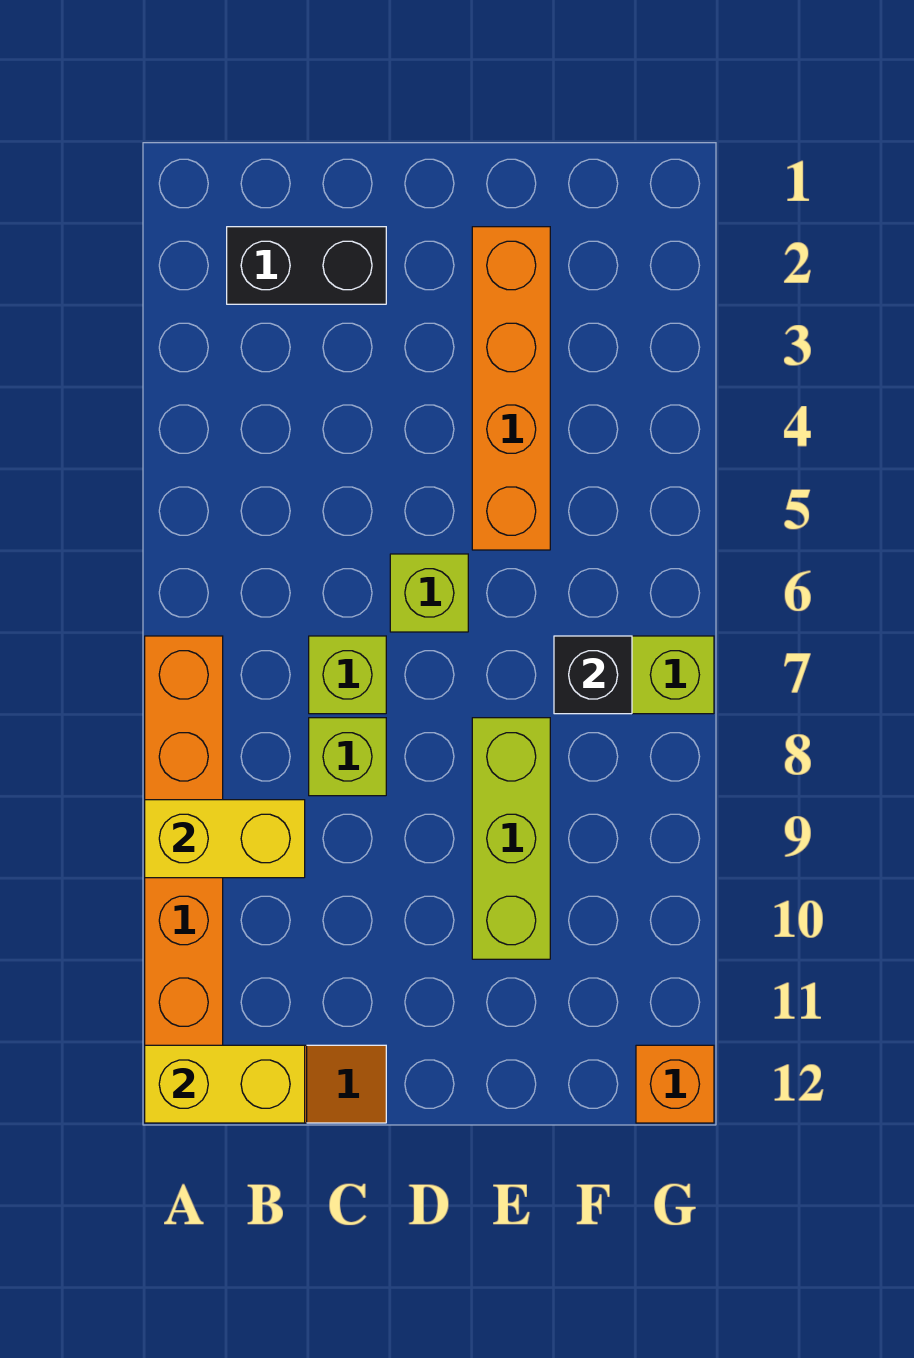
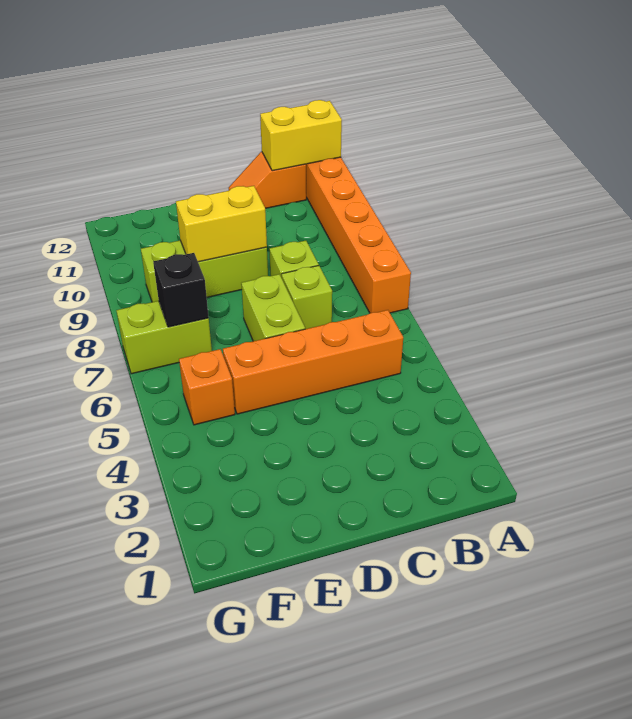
yellow 1x2 brick [145,800,305,878] -> yellow 1x2 brick moved to [176,186,267,262]
black 1x2 brick [227,227,386,304] -> none
lime 1x1 brick [390,554,468,632] -> lime 1x2 brick [241,274,305,341]
orange 1x4 brick [472,227,550,550] -> orange 1x4 brick turned to [223,310,403,414]
lime 1x3 brick [472,718,550,959] -> lime 1x3 brick turned to [141,240,268,302]
orange 1x1 brick [636,1045,714,1123] -> orange 1x1 brick moved to [179,349,235,425]

